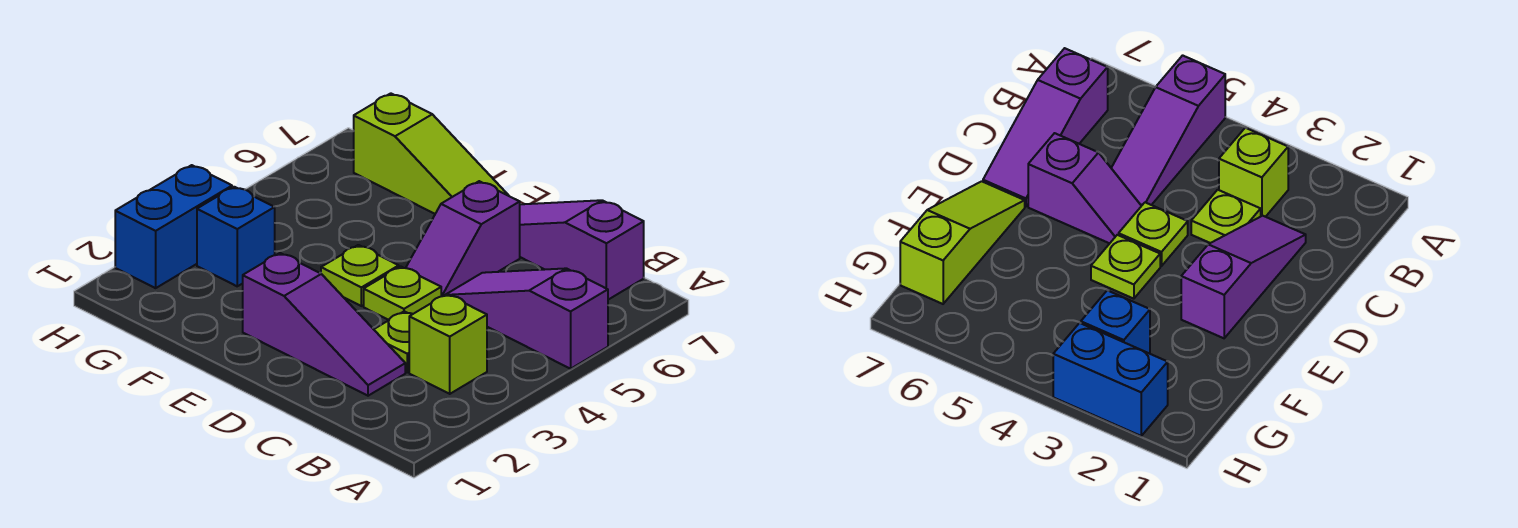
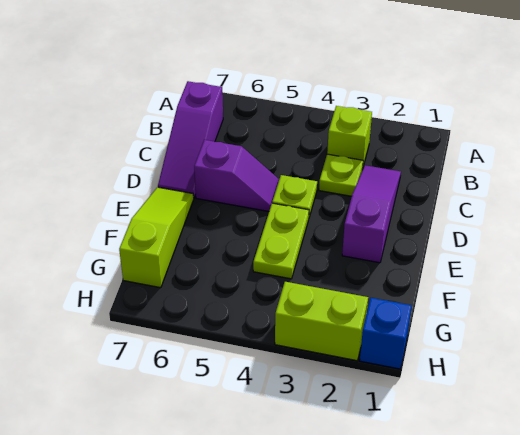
purple 1x3 slope [447,268,608,369] -> none
lime 1x1 plate [321,245,399,306] -> lime 1x2 plate [253,203,309,279]
blue 1x1 brick [197,187,275,286] -> blue 1x1 brick moved to [360,298,412,369]
blue 1x2 brick [115,165,232,288] -> lime 1x2 brick [275,282,368,361]

